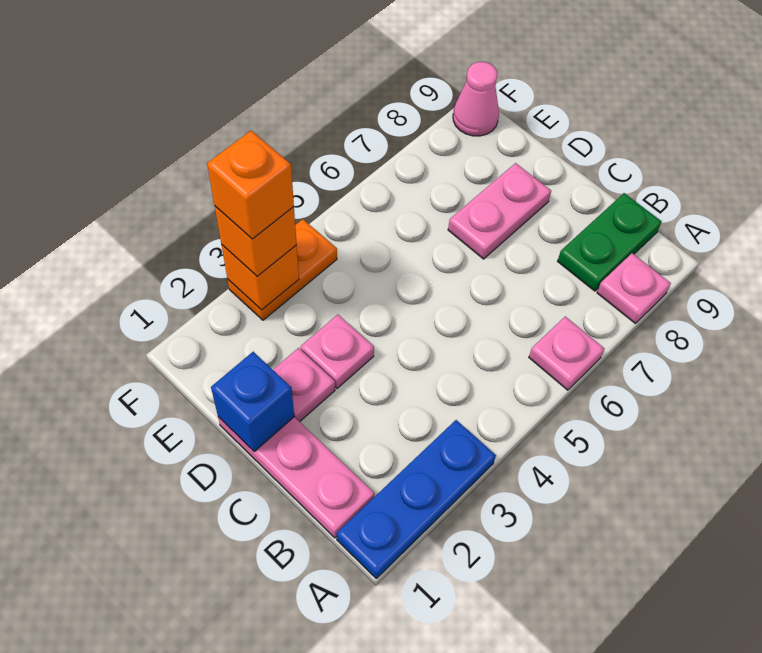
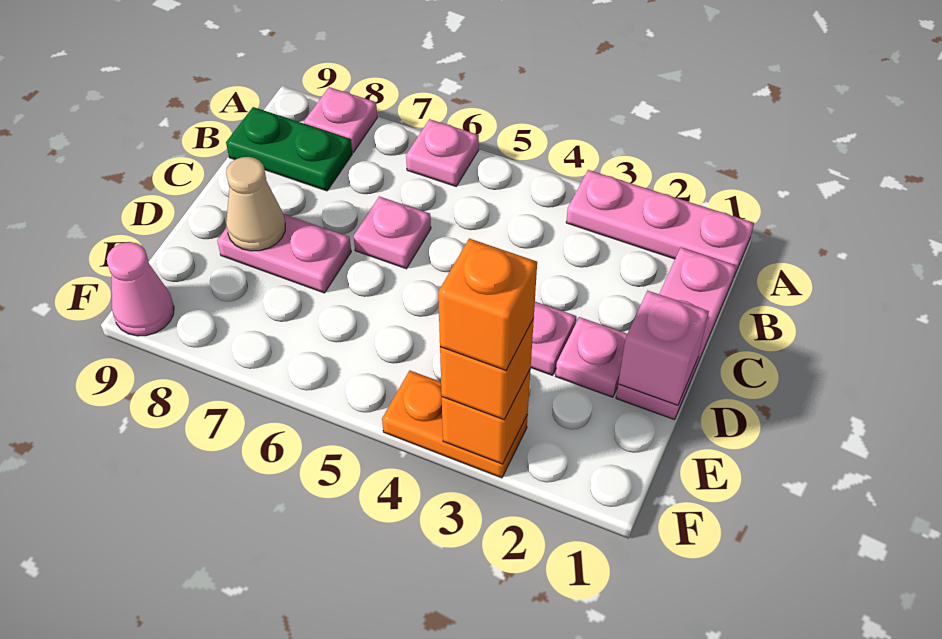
blue 1x3 plate [337,420,496,578] -> pink 1x3 plate [566,170,754,276]
none -> pink 1x1 plate [354,196,431,269]
blue 1x1 brick [211,352,294,452] -> pink 1x1 brick [618,291,709,405]
none -> tan 1x1 cone [226,157,285,251]

